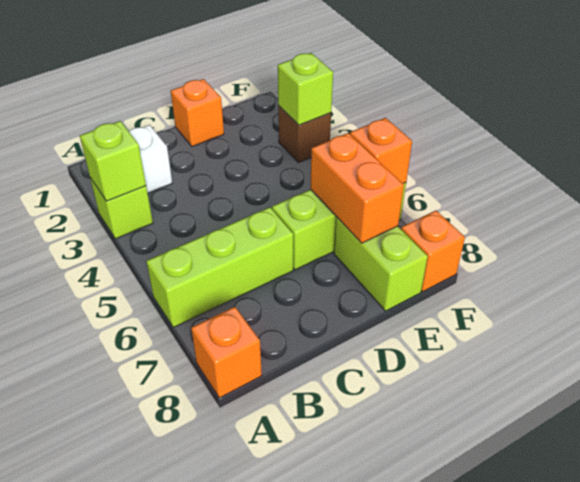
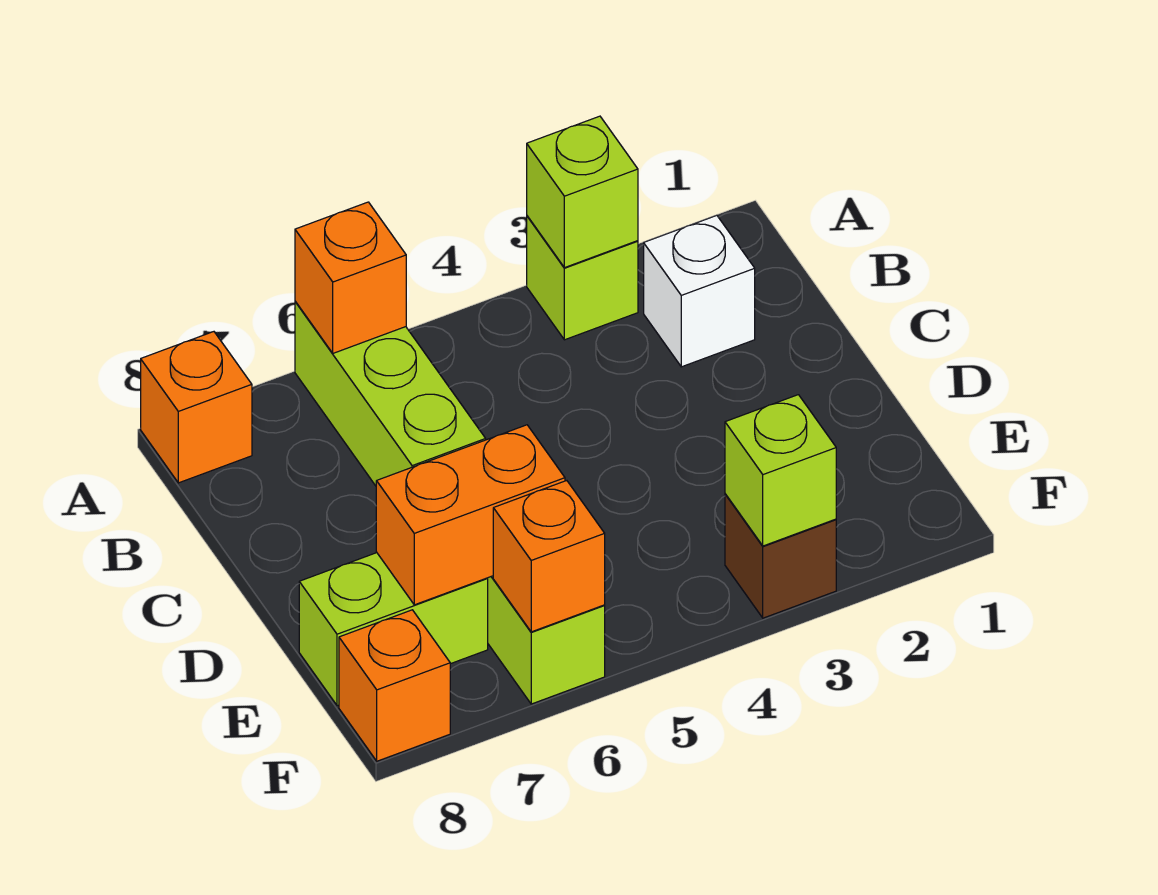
orange 1x1 brick [171,79,224,147] -> orange 1x1 brick moved to [295,202,406,353]

